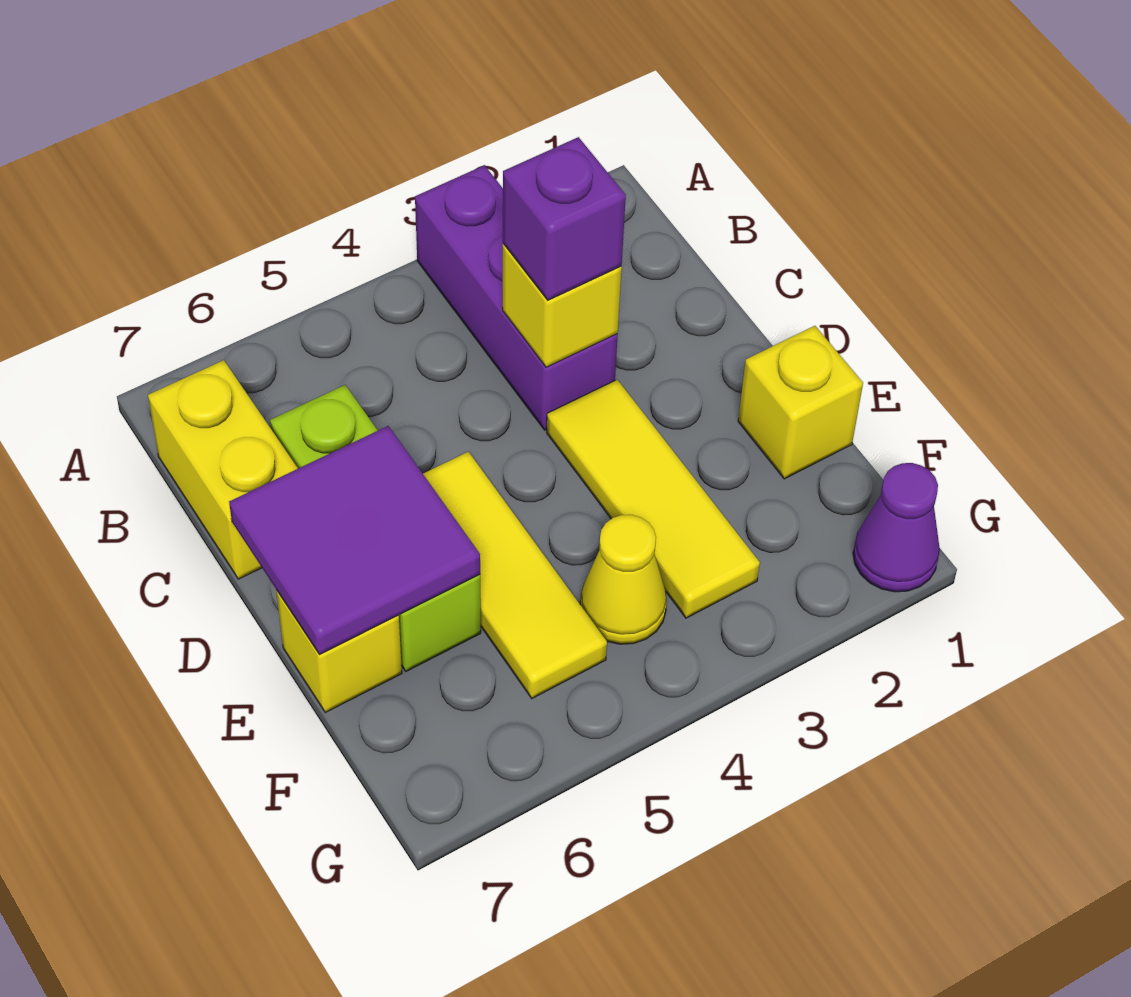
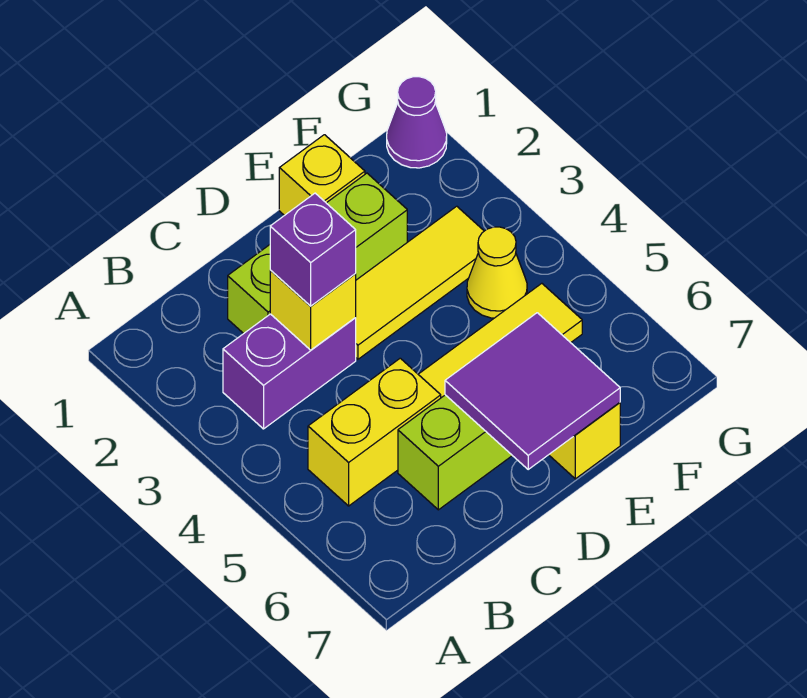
purple 1x3 brick [415,165,618,430] -> purple 1x2 brick [223,314,356,429]
yellow 1x2 brick [148,360,298,579] -> yellow 1x2 brick moved to [308,358,441,506]
none -> lime 1x3 brick [228,173,407,334]

